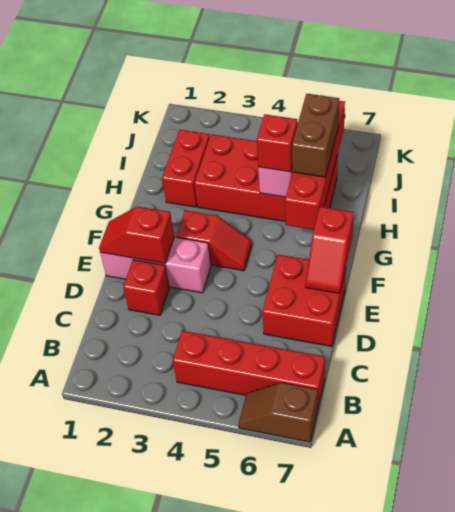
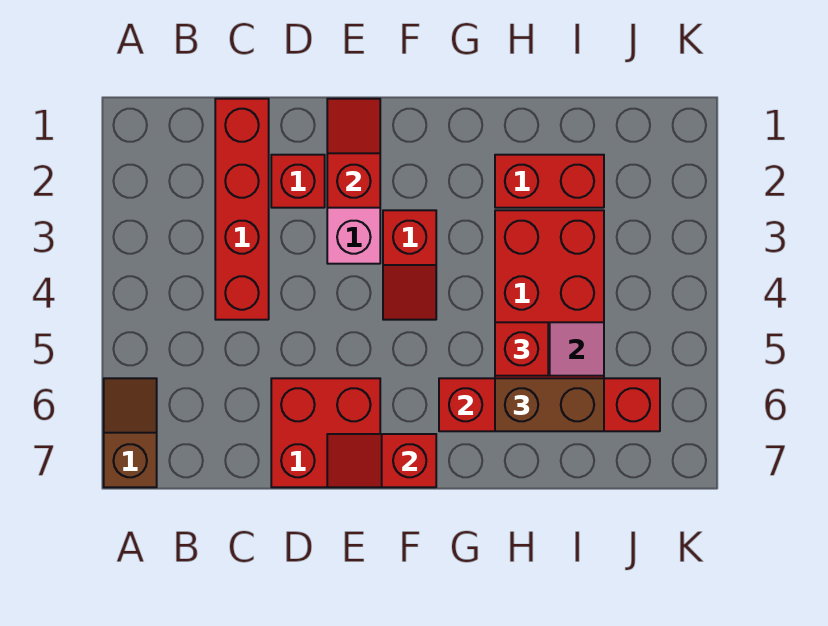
red 1x4 brick [173,331,325,406] -> red 1x4 brick moved to [215,99,269,320]

